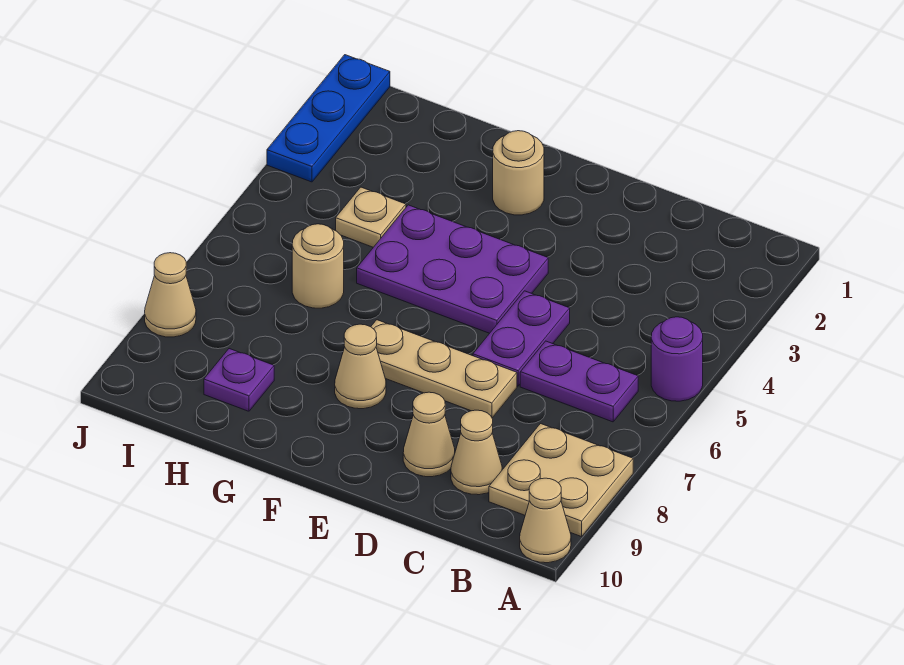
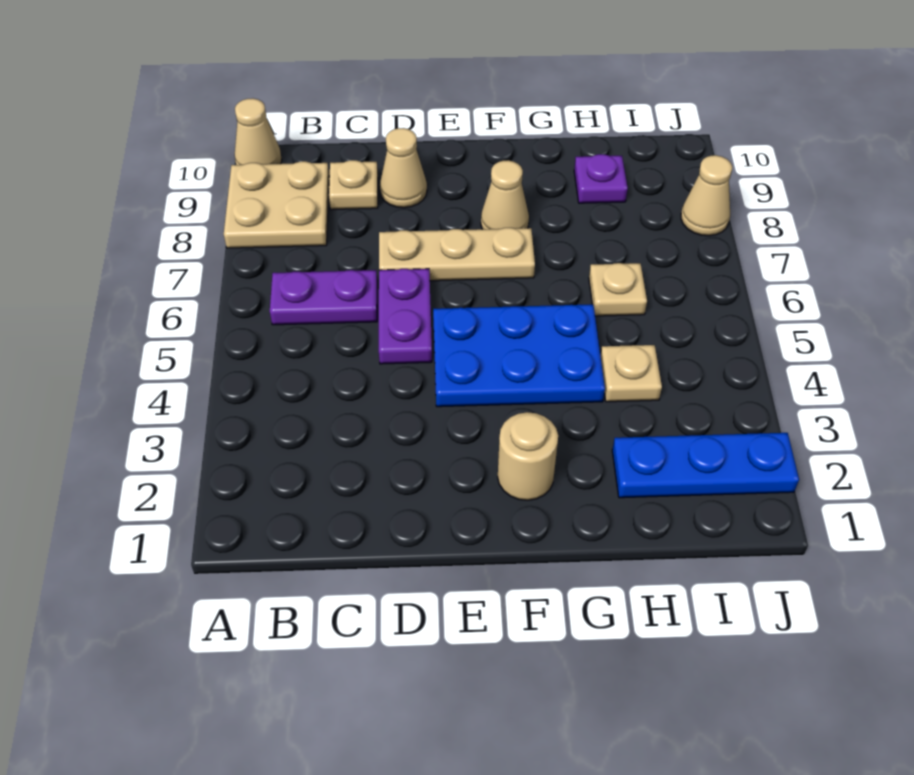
purple 1x1 round brick [651,317,703,401] -> none
tan 1x1 cone [451,410,502,495] -> tan 1x1 plate [329,160,378,210]
purple 2x3 plate [357,205,548,333] -> blue 2x3 plate [433,304,605,407]
tan 1x1 round brick [292,224,344,308] -> tan 1x1 plate [589,263,647,316]
blue 1x3 plate [267,55,390,182] -> blue 1x3 plate turned to [612,433,799,498]

